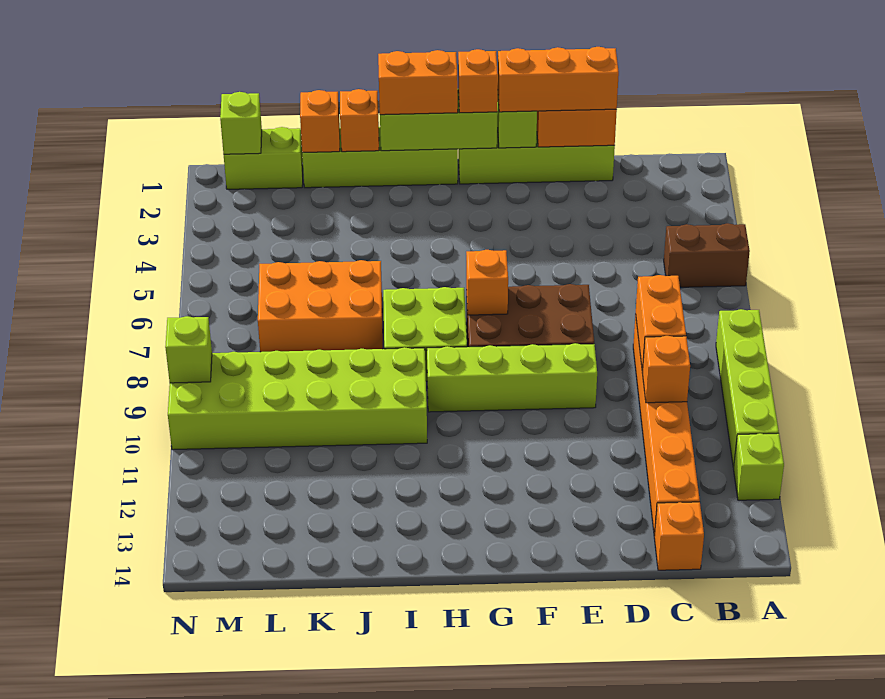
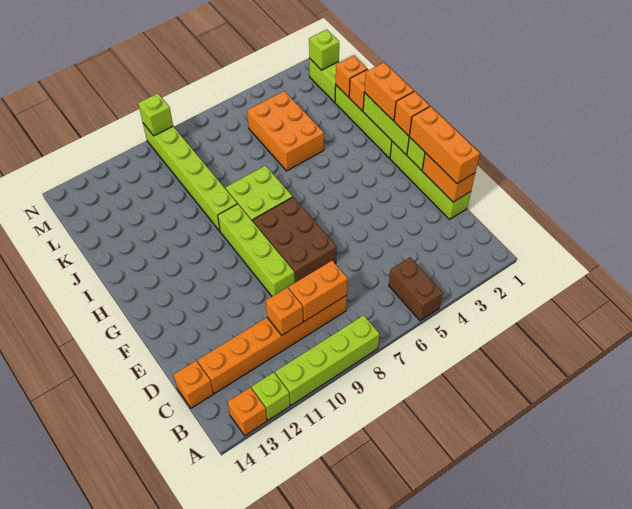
orange 1x1 brick [466,250,508,315] -> orange 1x1 brick moved to [228,388,267,436]
lime 2x6 brick [168,347,427,450] -> lime 1x6 brick [143,123,237,231]
orange 2x3 brick [258,260,383,352] -> orange 2x3 brick moved to [247,91,324,171]

